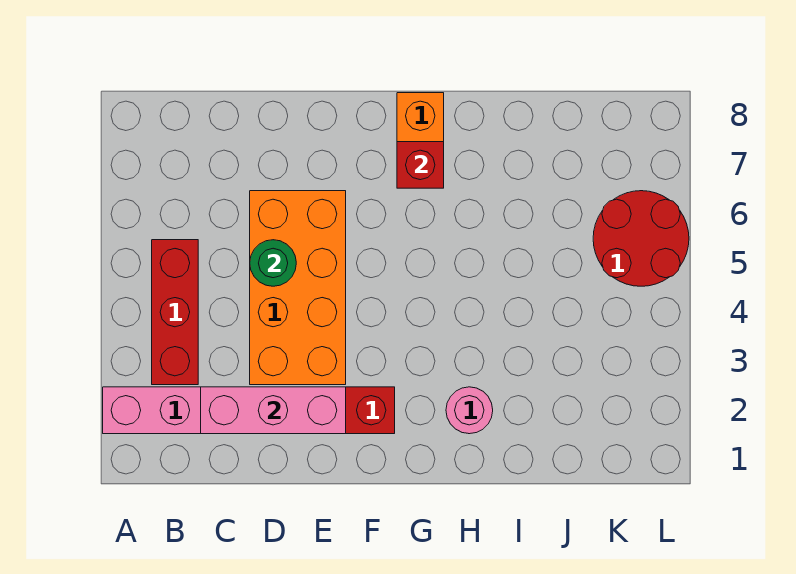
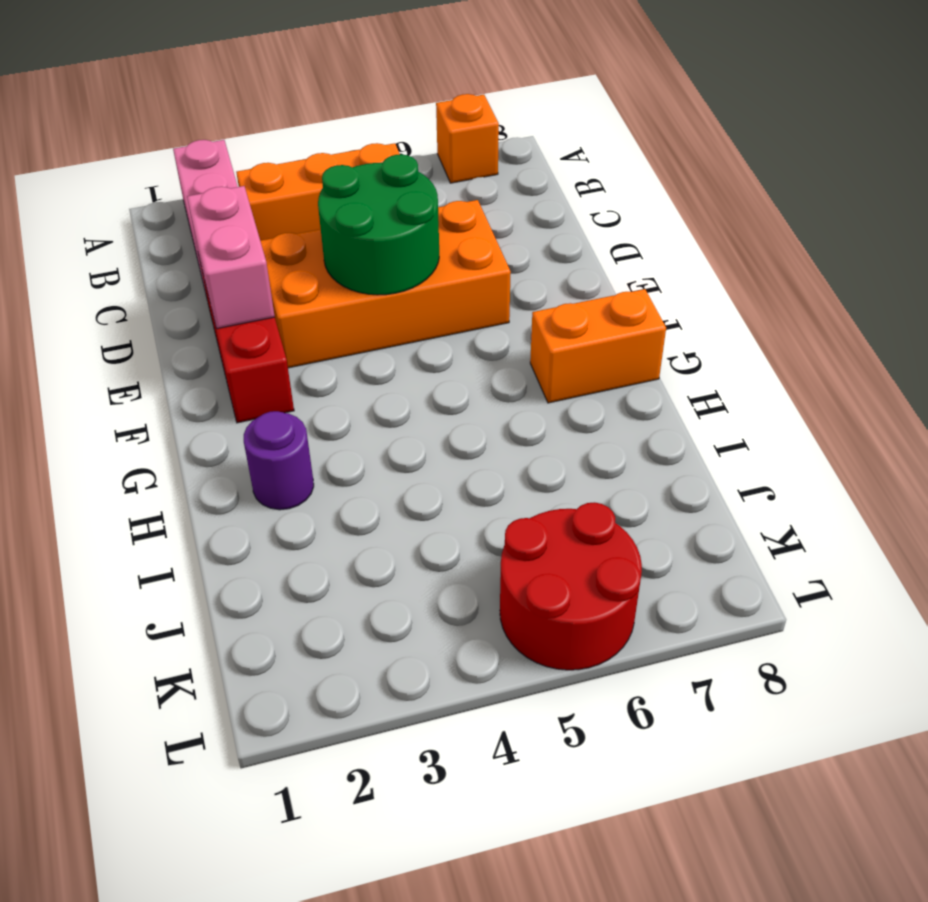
none -> orange 1x1 brick [436,94,499,183]
red 1x3 brick [152,240,198,385] -> orange 1x3 brick [236,143,400,241]
pink 1x3 brick [201,387,346,434] -> pink 1x2 brick [187,186,275,329]
green 1x1 round brick [250,240,296,286] -> green 2x2 round brick [318,154,439,295]
red 1x1 brick [397,142,444,188] -> none
pink 1x1 round brick [446,387,493,434] -> purple 1x1 round brick [244,411,314,510]

